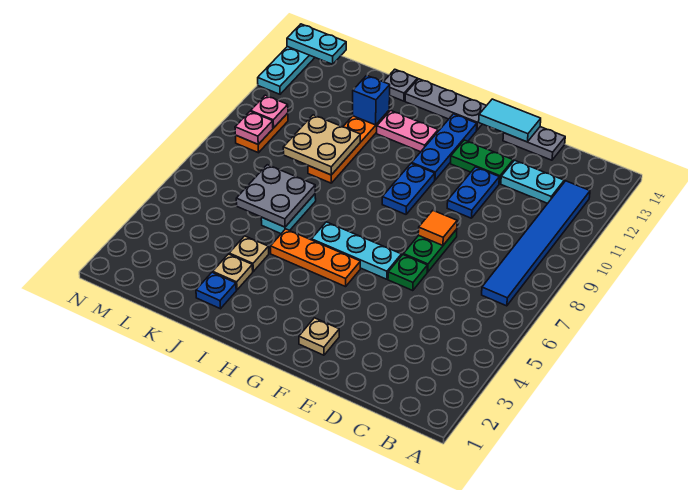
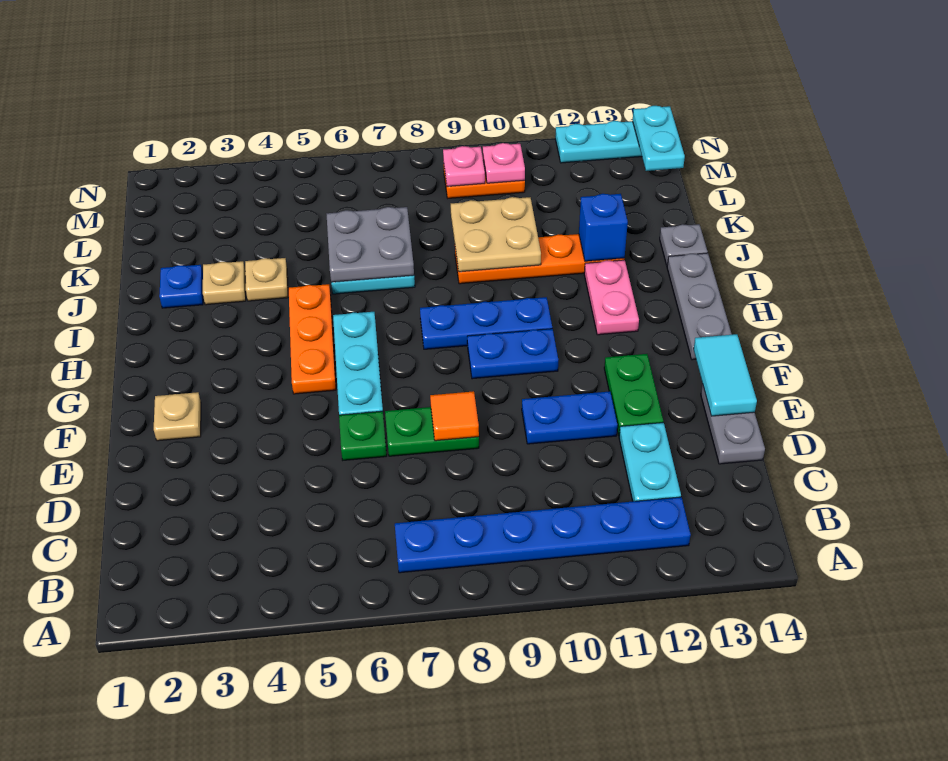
blue 1x6 tile [482,181,590,306] -> blue 1x6 plate [395,497,691,573]
blue 1x3 plate [412,114,477,180] -> blue 1x3 plate moved to [420,297,552,349]

